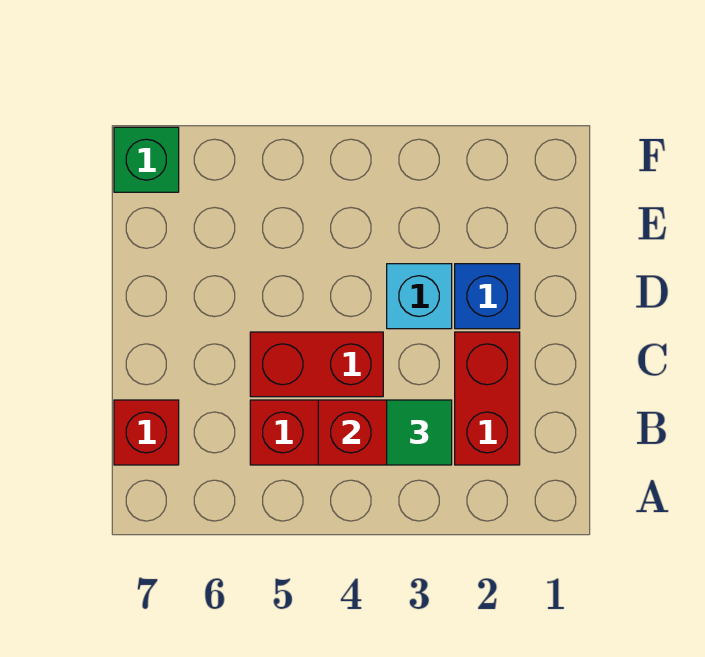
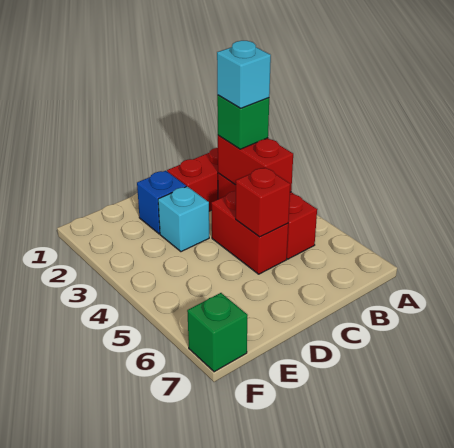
green 1x1 tile [387,400,452,465] -> green 1x1 brick [217,95,269,149]
none -> cyan 1x1 brick [217,41,271,108]
red 1x1 brick [114,400,179,465] -> red 1x1 brick moved to [236,168,290,237]

